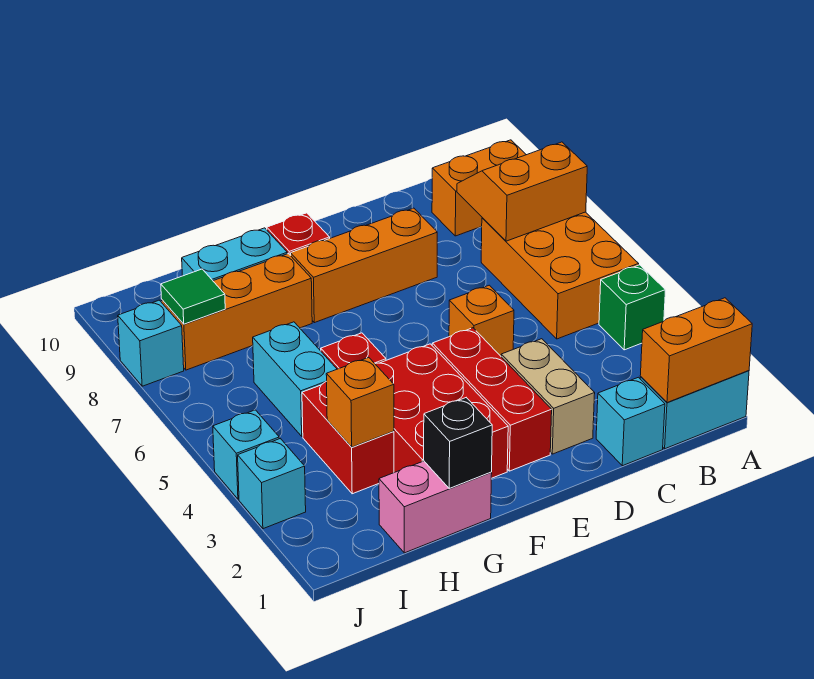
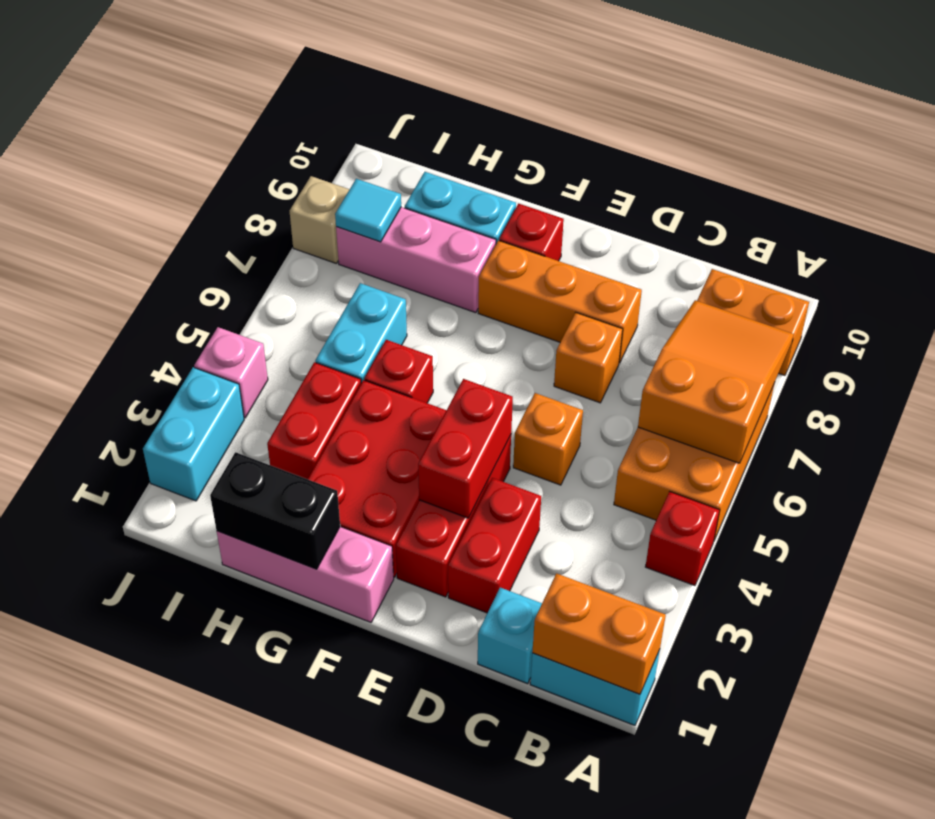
green 1x1 brick [599,265,665,350] -> red 1x1 brick [645,492,720,586]
orange 2x2 slope [457,142,587,241] -> orange 2x3 slope [638,300,794,463]
tan 1x2 brick [501,339,595,454] -> red 1x2 brick [448,478,541,613]
none -> red 1x2 brick [418,379,513,518]
pink 1x2 brick [379,461,492,553] -> pink 1x3 brick [217,527,394,622]
black 1x1 brick [424,398,492,488] -> black 1x2 brick [210,452,340,569]
orange 1x3 brick [162,254,312,370] -> pink 1x3 brick [336,207,496,313]
orange 1x1 brick [326,358,394,447] -> orange 1x1 brick moved to [554,313,623,403]
green 1x1 tile [161,269,225,324] -> cyan 1x1 tile [335,179,401,242]
cyan 1x1 brick [238,439,306,529] -> cyan 1x2 brick [143,367,244,501]
cyan 1x1 brick [213,410,279,499] -> pink 1x1 brick [194,327,268,418]
cyan 1x1 brick [118,300,184,386] -> tan 1x1 brick [290,176,350,264]

